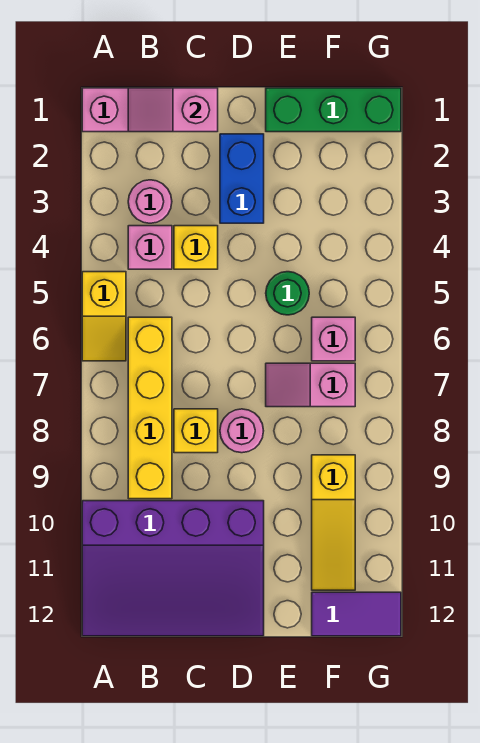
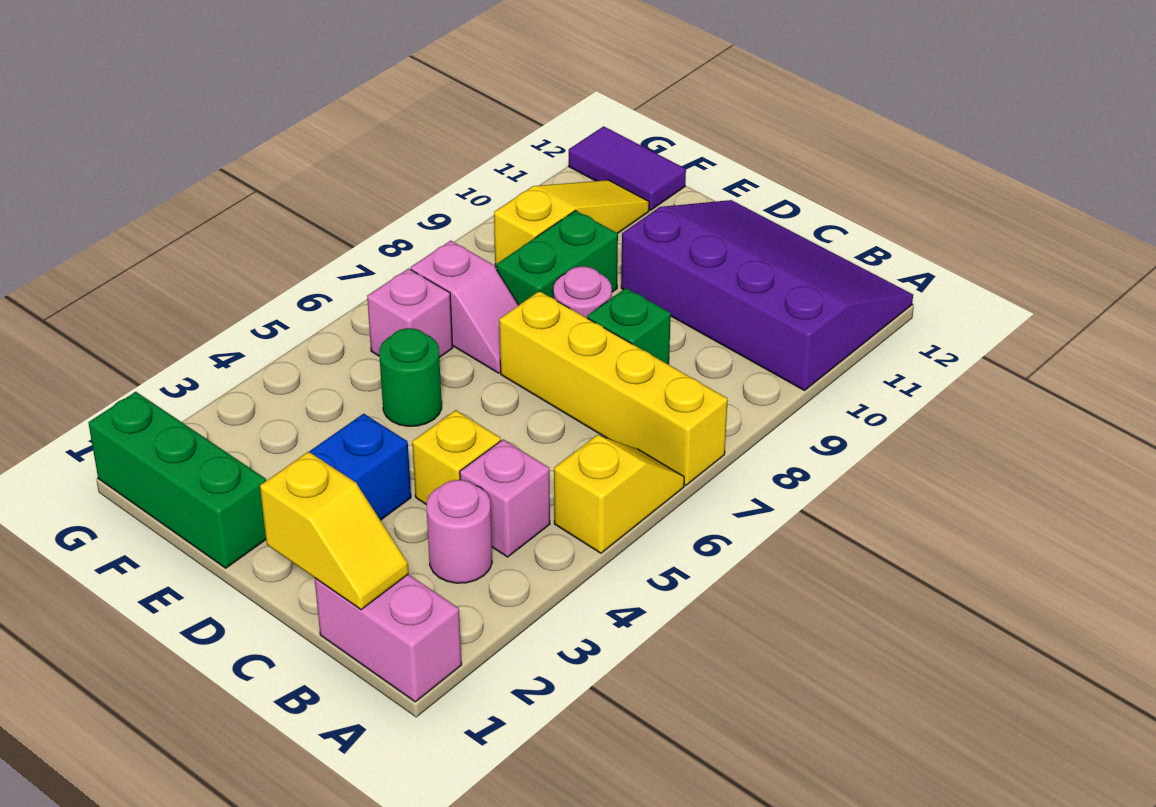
pink 1x2 slope [128,88,218,132] -> yellow 1x2 slope [260,452,409,610]
yellow 1x4 brick [128,317,172,499] -> yellow 1x4 brick turned to [499,291,728,485]
yellow 1x1 brick [174,409,218,453] -> green 1x1 brick [587,288,671,365]
none -> green 1x2 brick [496,211,618,305]

